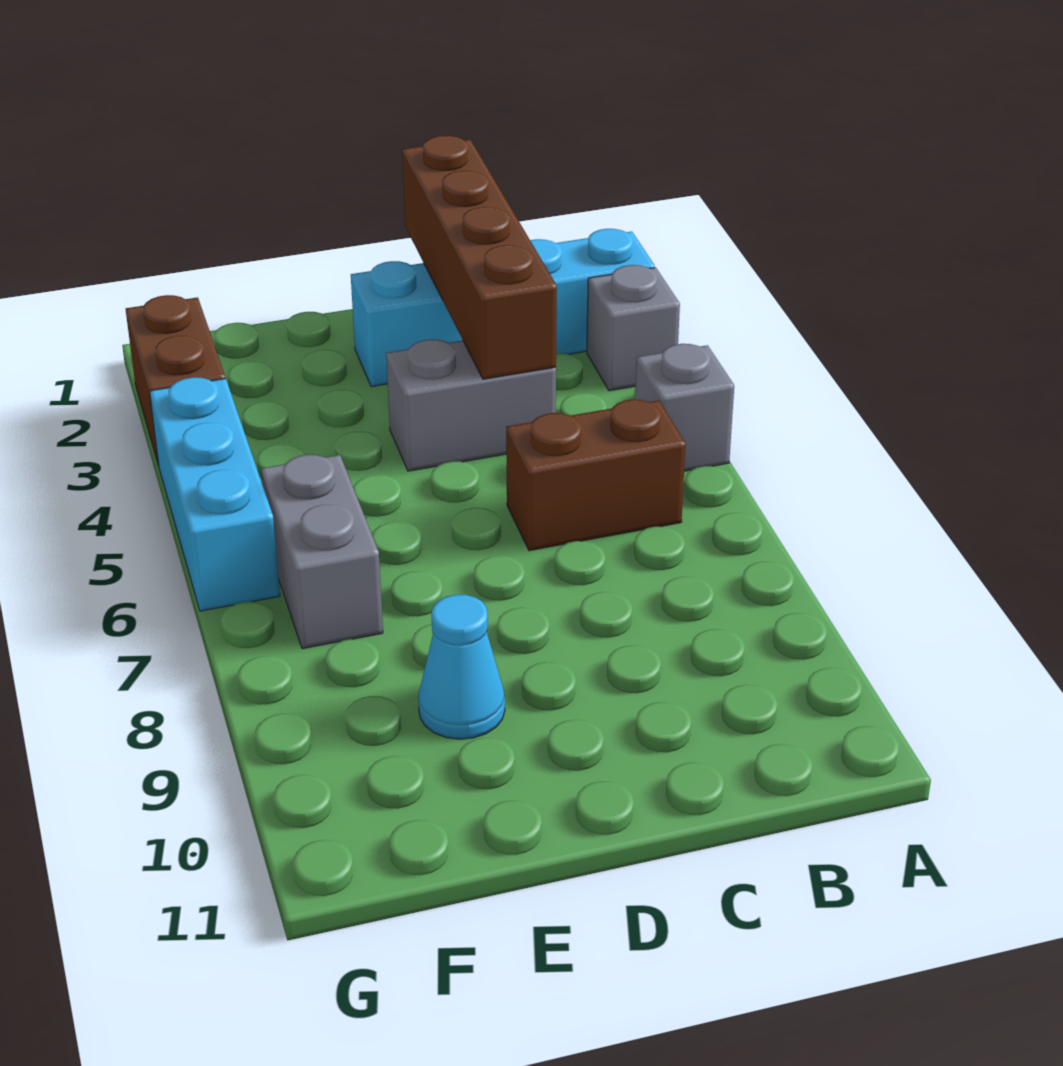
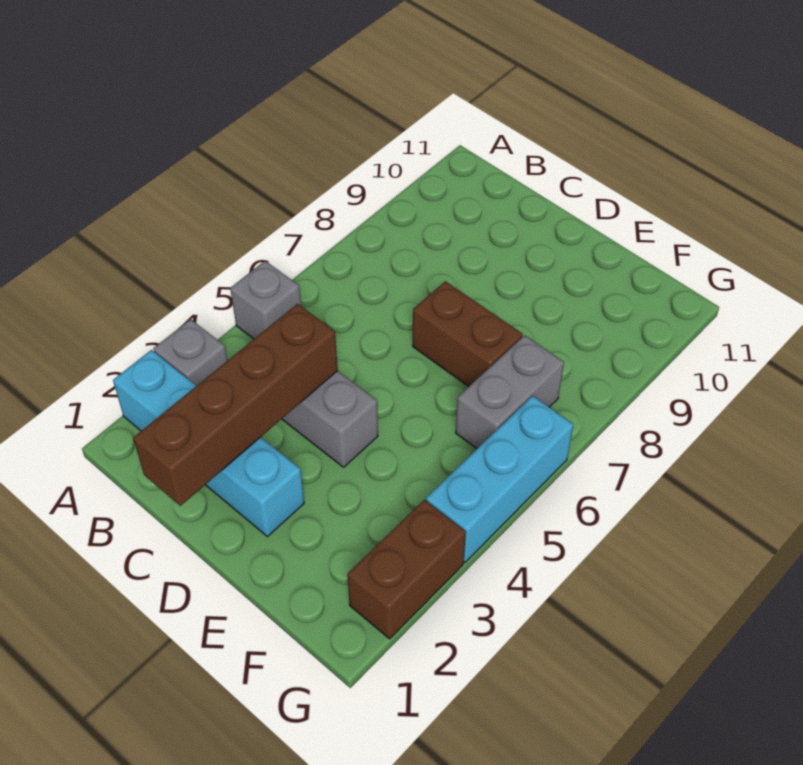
brown 1x2 brick [506,400,686,551] -> brown 1x2 brick moved to [413,281,523,387]
cyan 1x1 cone [418,594,505,739] -> none

